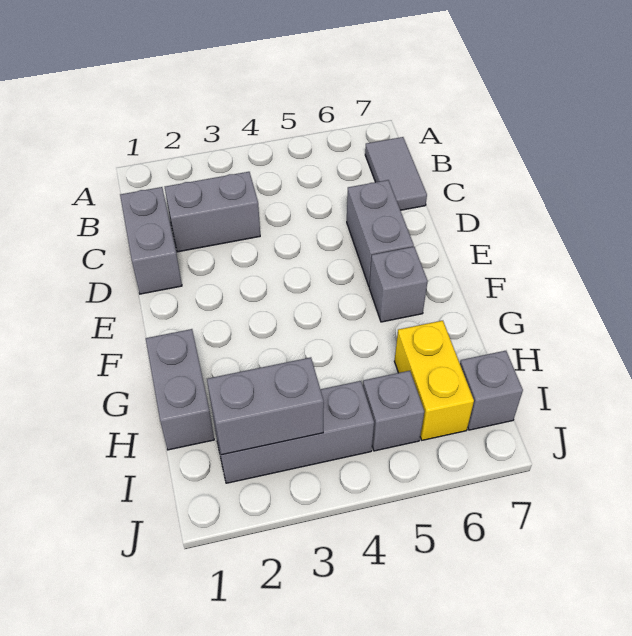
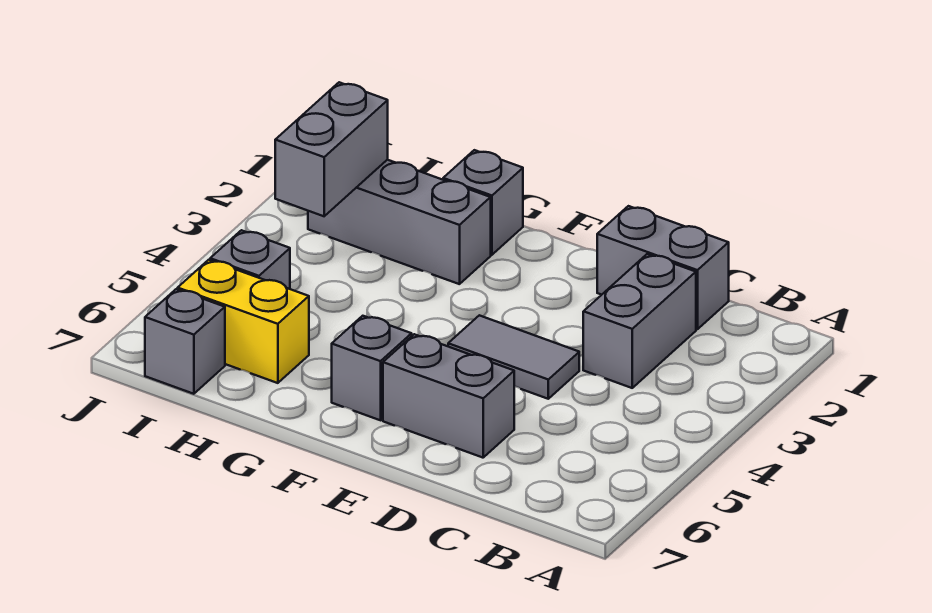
grey 1x2 tile [365,137,427,210] -> grey 1x2 tile moved to [448,315,579,399]
grey 1x2 brick [146,329,214,450] -> grey 1x1 brick [443,150,523,255]
grey 1x3 brick [213,381,374,483] -> grey 1x3 brick turned to [308,160,491,284]

